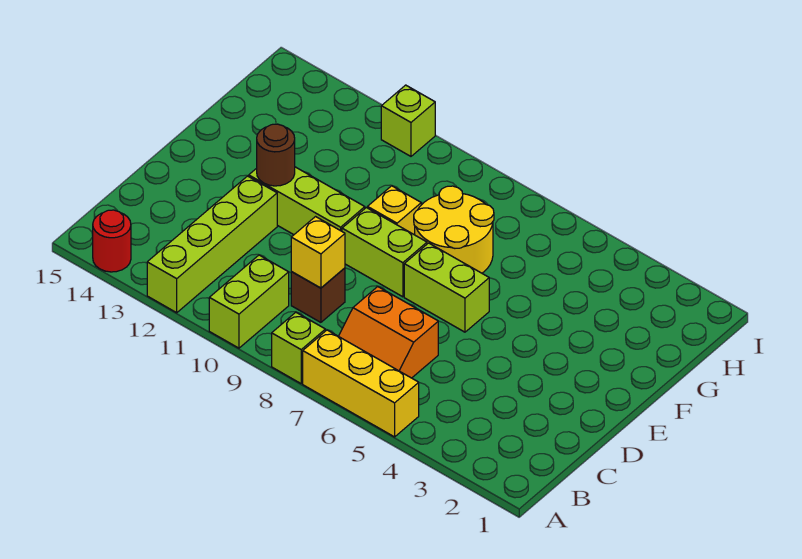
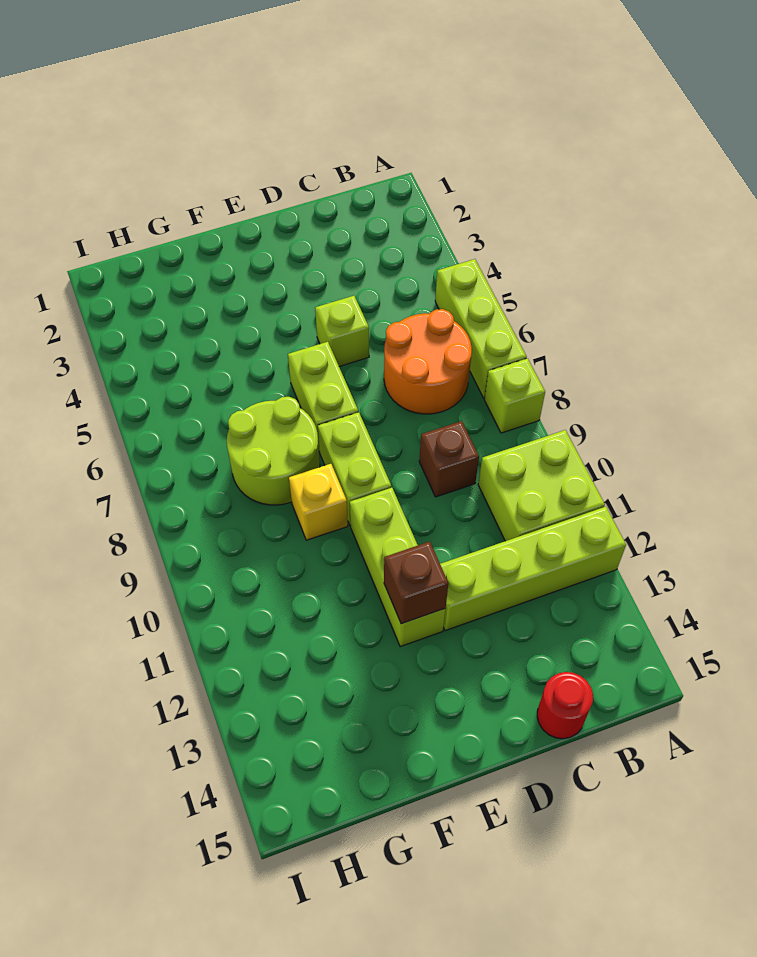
yellow 1x3 brick [303,330,419,437] -> lime 1x3 brick [435,259,527,398]
lime 1x2 brick [209,255,289,348] -> lime 2x2 brick [478,430,605,541]
red 1x1 round brick [93,210,131,272] -> red 1x1 round brick moved to [537,672,593,739]
orange 2x2 slope [339,287,438,378] -> orange 2x2 round brick [384,309,472,414]
yellow 1x1 brick [291,217,345,288] -> none
brown 1x1 round brick [257,124,295,186] -> brown 1x1 brick [384,542,448,624]
yellow 2x2 round brick [414,186,494,273] -> lime 2x2 round brick [227,397,320,505]
lime 1x1 brick [381,85,435,156] -> lime 1x1 brick moved to [315,296,369,367]

